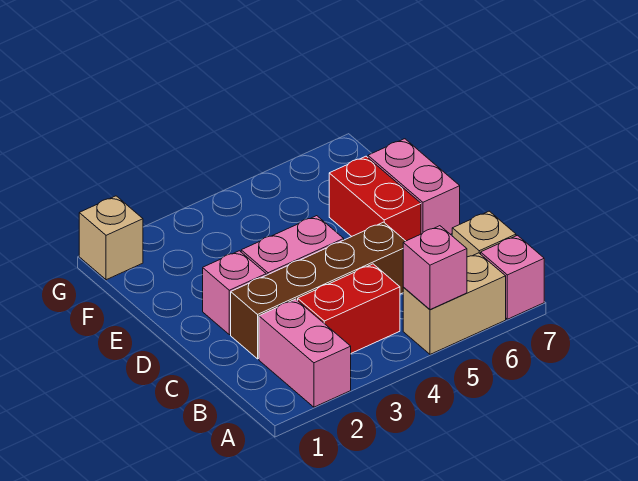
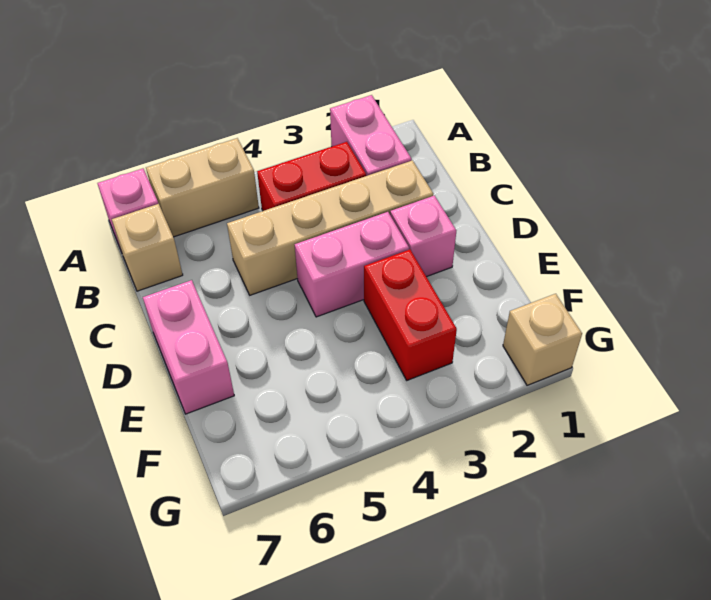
pink 1x1 brick [403,226,467,310] -> none
brown 1x4 brick [231,222,405,359] -> tan 1x4 brick [227,160,433,295]
red 1x2 brick [329,156,421,241] -> red 1x2 brick moved to [364,250,457,380]

